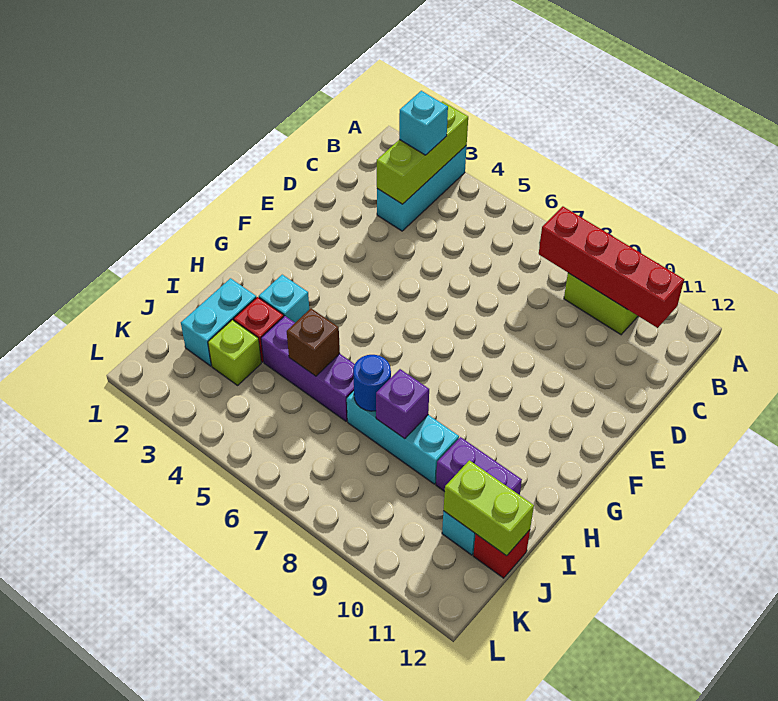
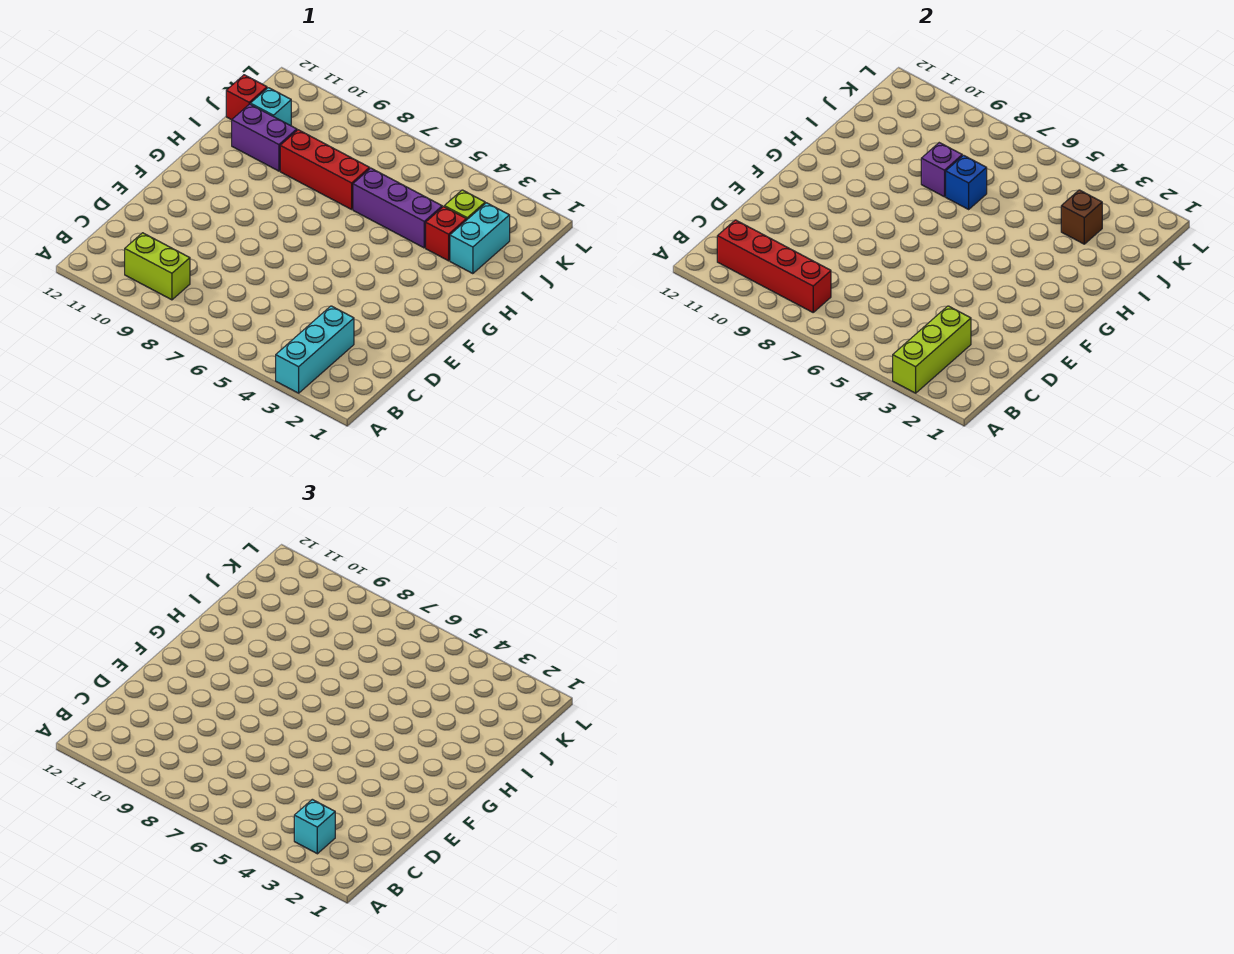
cyan 1x1 brick [259,275,309,323] -> none
brown 1x1 brick [287,309,340,376] -> brown 1x1 brick moved to [1061,190,1102,244]
cyan 1x3 brick [347,391,459,484] -> red 1x3 brick [280,130,370,209]
blue 1x1 round brick [353,355,391,411] -> blue 1x1 brick [946,155,987,209]
lime 1x2 brick [443,460,534,556] -> none

